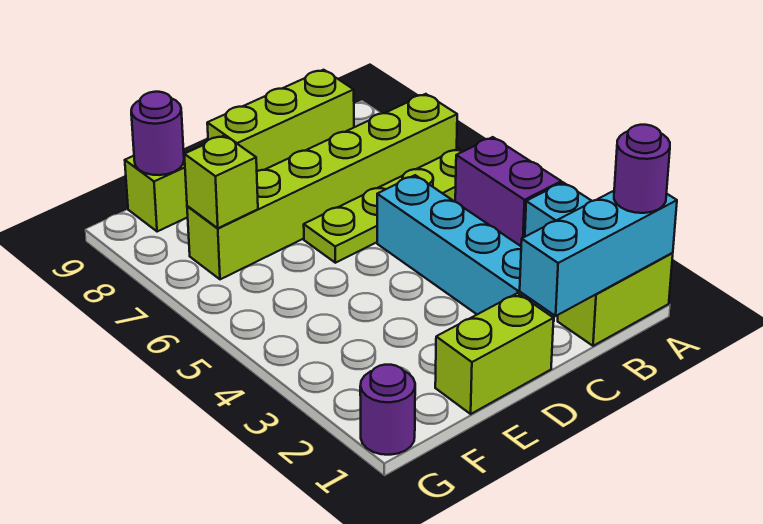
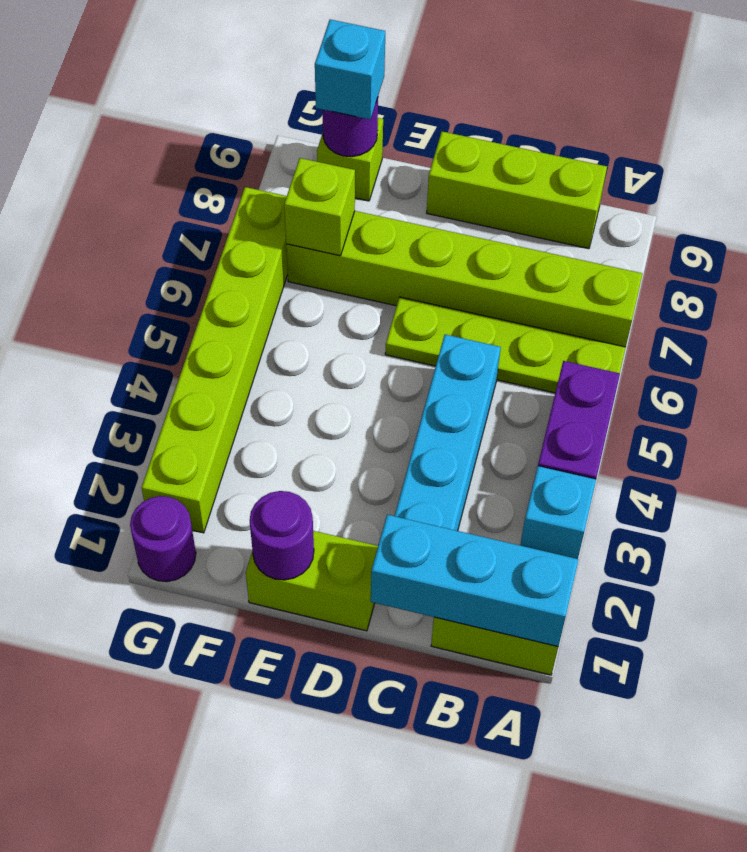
purple 1x1 round brick [614,125,670,213] -> purple 1x1 round brick moved to [250,491,314,580]
none -> cyan 1x1 brick [315,20,385,120]
none -> lime 1x6 brick [141,187,288,533]

